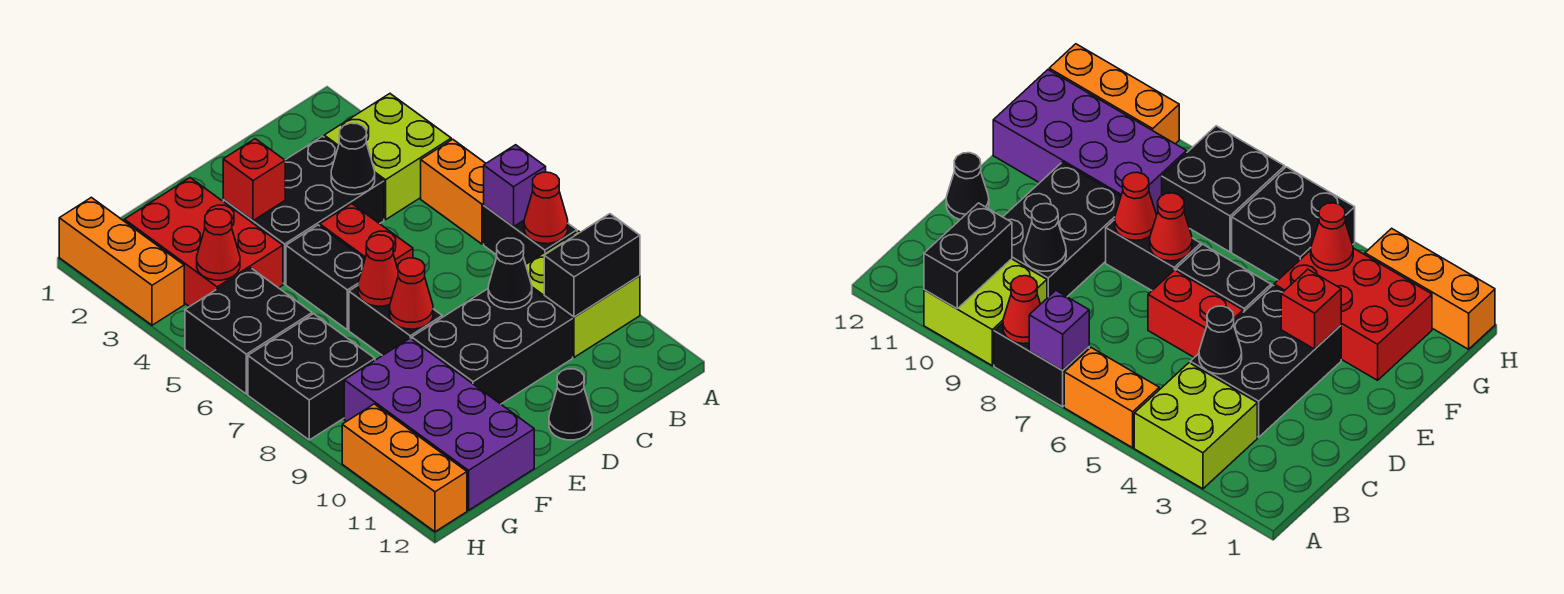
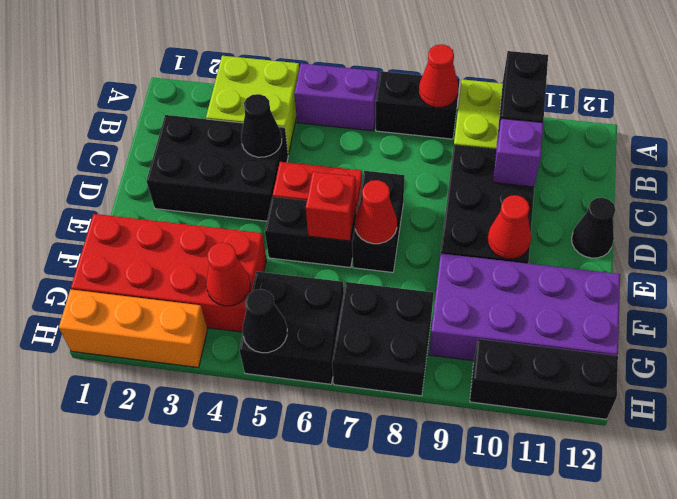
orange 1x2 brick [421,139,486,244] -> purple 1x2 brick [294,63,379,131]
purple 1x1 brick [484,145,546,227] -> purple 1x1 brick moved to [493,118,543,187]
black 2x3 brick [223,136,384,284] -> black 2x3 brick turned to [147,115,288,221]
black 1x1 cone [488,238,532,309] -> black 1x1 cone moved to [242,289,287,353]
red 1x1 brick [223,139,285,221] -> red 1x1 brick moved to [306,172,356,241]
black 1x2 brick [349,286,442,356] -> black 1x2 brick turned to [352,171,405,272]
red 1x1 cone [390,258,433,329] -> red 1x1 cone moved to [488,195,531,259]
red 2x3 brick [124,178,283,307] -> red 2x4 brick [71,214,266,332]
orange 1x3 brick [342,404,467,532] -> black 1x3 brick [470,339,618,419]

